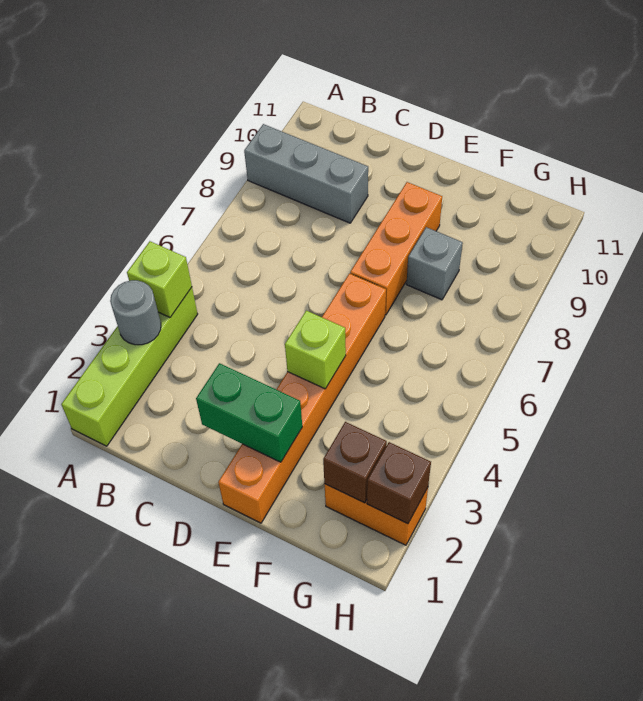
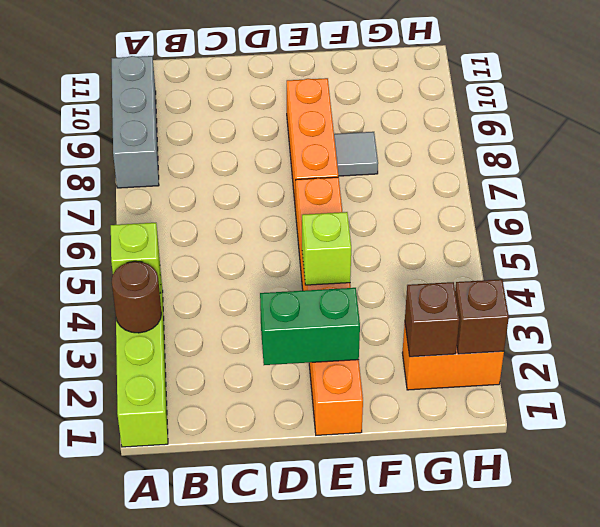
grey 1x1 round brick [110,280,161,345] -> brown 1x1 round brick [112,261,161,333]
grey 1x3 brick [244,124,368,223] -> grey 1x3 brick turned to [111,56,159,188]
grey 1x1 brick [406,227,463,300] -> grey 1x1 tile [334,132,378,176]

